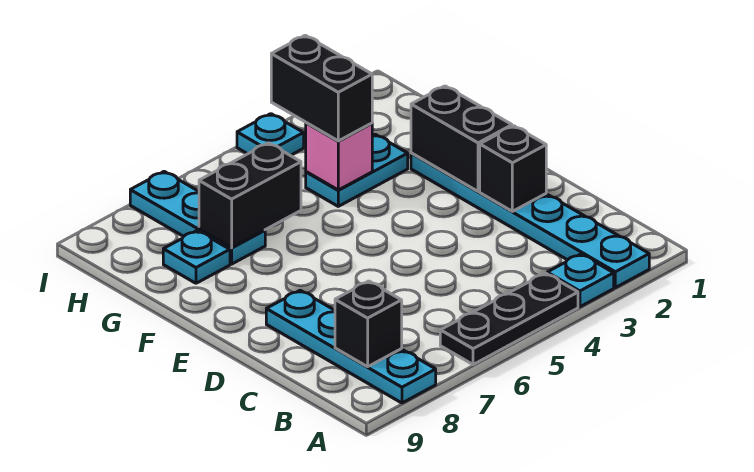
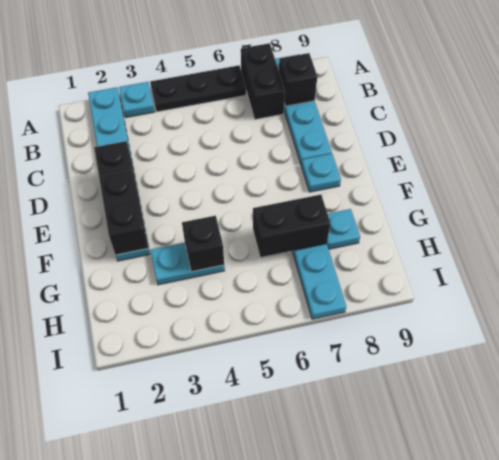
pink 1x1 brick [306,123,372,190] -> black 1x1 brick [182,216,224,272]
black 1x2 brick [271,35,372,141] -> black 1x2 brick moved to [241,43,285,119]
cyan 1x1 plate [237,114,304,155] -> cyan 1x1 plate moved to [301,154,341,192]

